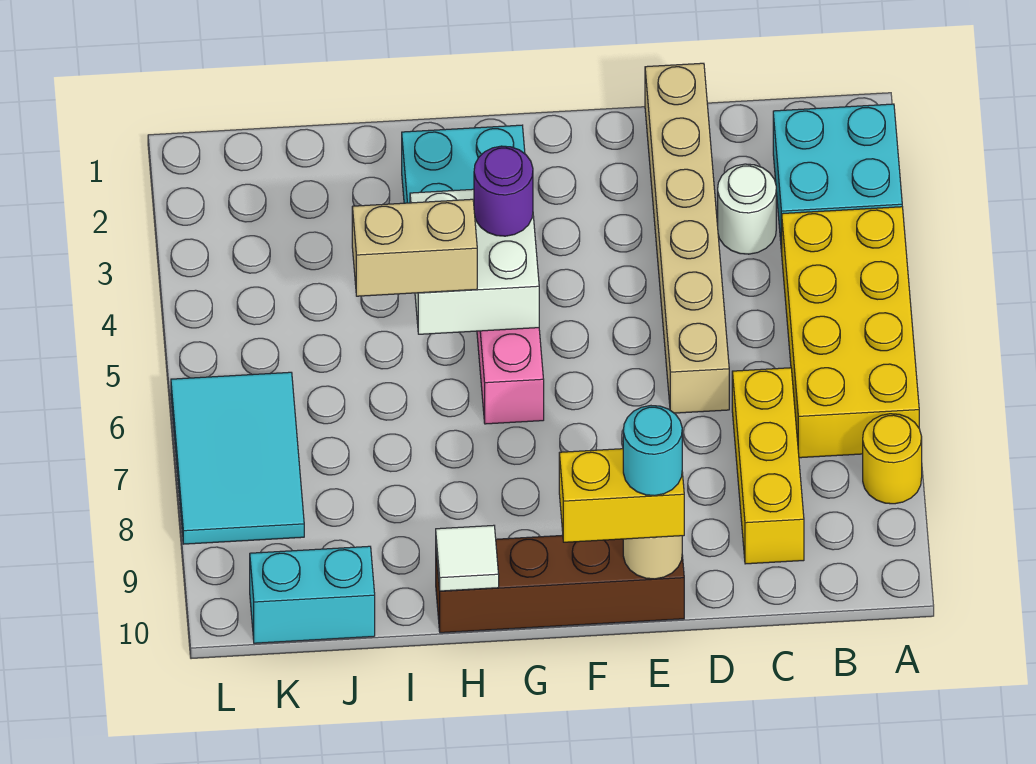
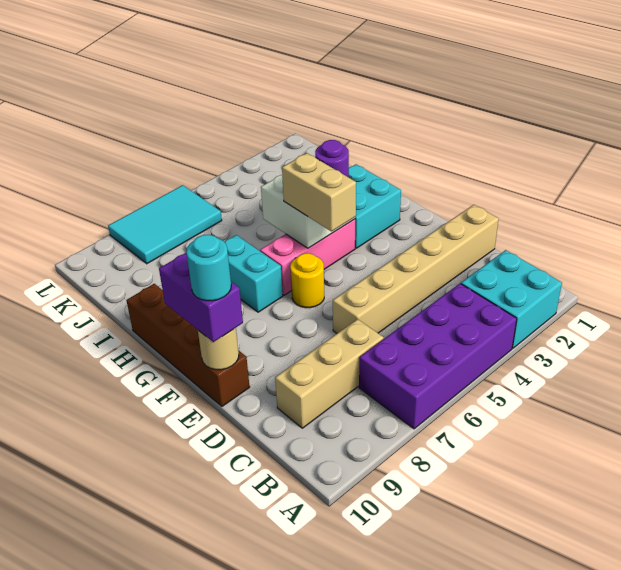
yellow 2x4 brick [782,207,919,458] -> purple 2x4 brick [359,284,517,429]
yellow 1x1 round brick [863,414,922,504] -> yellow 1x1 round brick moved to [290,253,324,308]
white 1x1 round brick [718,164,776,254] -> none
yellow 1x3 brick [732,368,804,564] -> tan 1x3 brick [275,319,384,428]
yellow 1x2 brick [559,449,684,542] -> purple 1x2 brick [159,253,243,342]
tan 1x2 brick [352,199,477,296] -> tan 1x2 brick moved to [282,153,356,231]
white 1x1 tile [436,525,499,591] -> none
cyan 1x2 brick [250,546,375,643] -> cyan 1x2 brick moved to [225,235,283,312]

